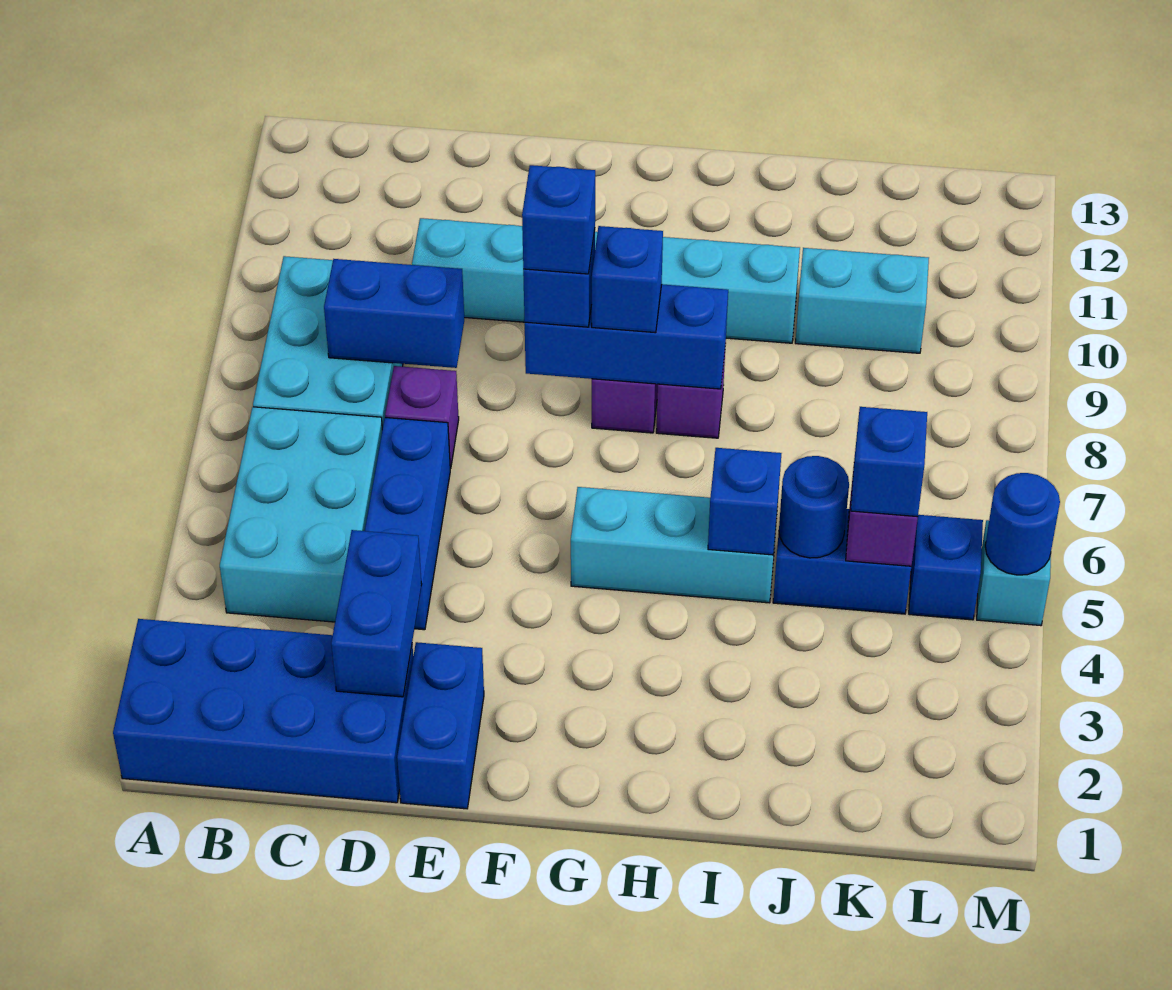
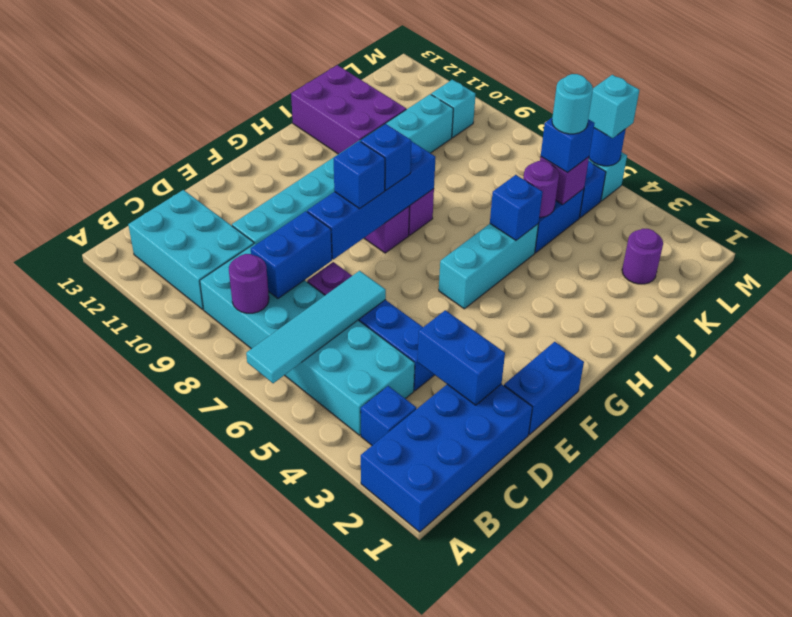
none -> cyan 1x4 tile [246,271,386,383]
none -> purple 1x1 round brick [229,254,269,313]
none -> cyan 2x3 brick [128,190,254,309]
blue 1x2 brick [397,642,484,809] -> blue 1x2 brick turned to [504,342,584,435]
blue 1x3 brick [525,284,728,389] -> blue 1x4 brick [307,141,435,259]
blue 1x1 brick [522,165,595,274] -> blue 1x1 brick moved to [361,386,416,445]
none -> purple 2x3 brick [291,65,406,154]
blue 1x1 round brick [779,456,849,558] -> purple 1x1 round brick [523,161,559,217]
none -> purple 1x1 round brick [622,229,663,284]
none -> cyan 1x1 round brick [552,74,593,134]
none -> cyan 1x1 brick [431,80,476,138]
none -> cyan 1x1 brick [588,75,639,138]

